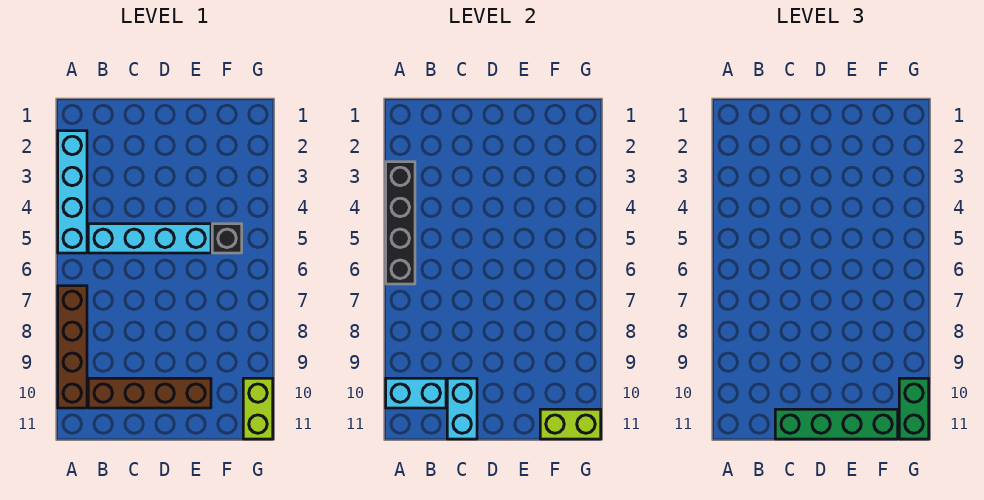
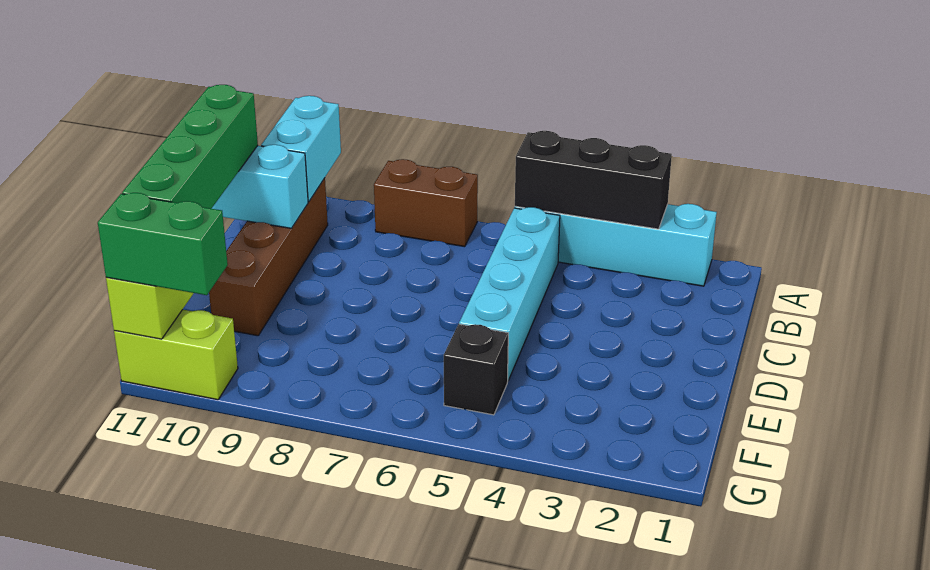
black 1x4 brick [386,162,415,284] -> black 1x3 brick [515,131,672,229]
brown 1x4 brick [58,286,87,408] -> brown 1x2 brick [374,159,478,247]

